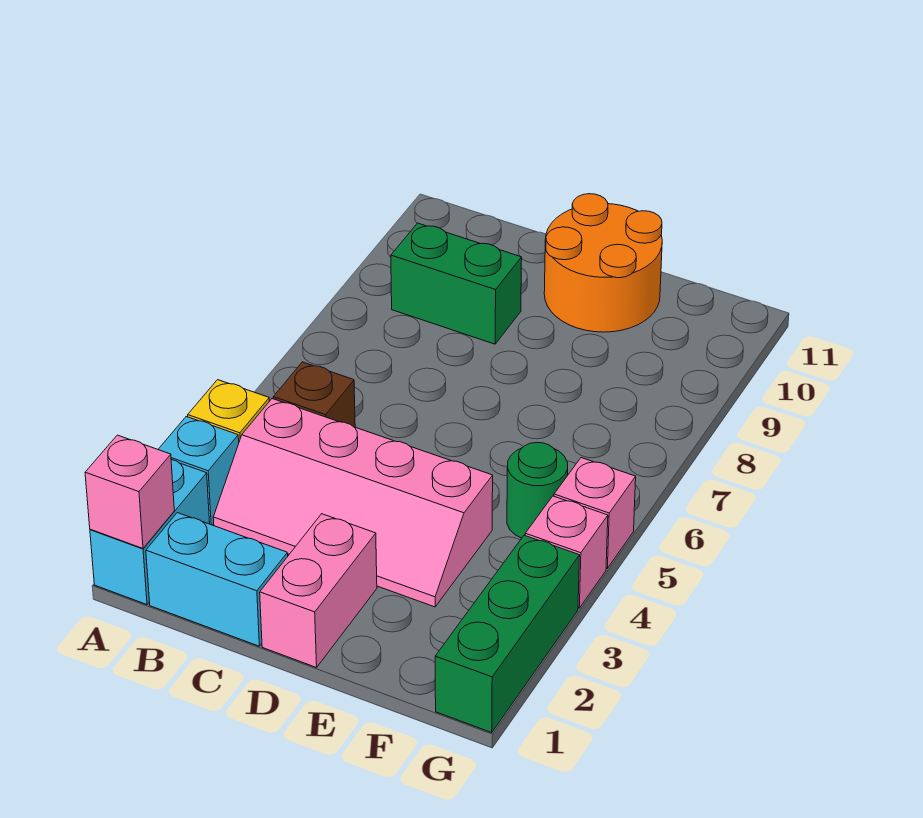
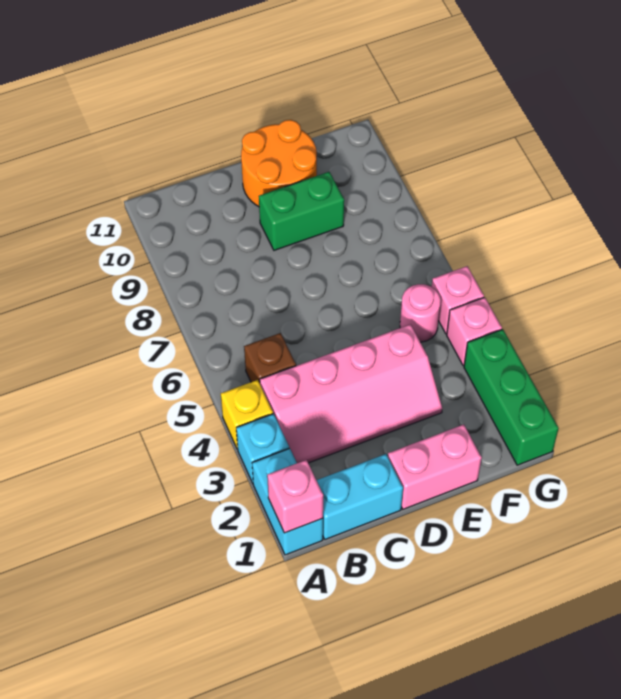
green 1x2 brick [391,223,522,344] -> green 1x2 brick moved to [259,172,344,250]
pink 1x2 brick [260,514,377,668] -> pink 1x2 brick turned to [388,425,482,509]
green 1x1 round brick [507,442,568,538] -> pink 1x1 round brick [400,284,441,342]

